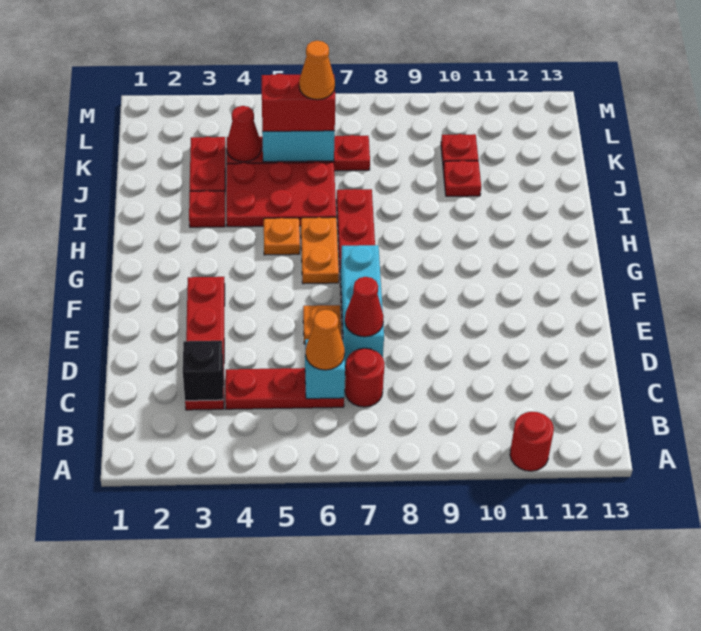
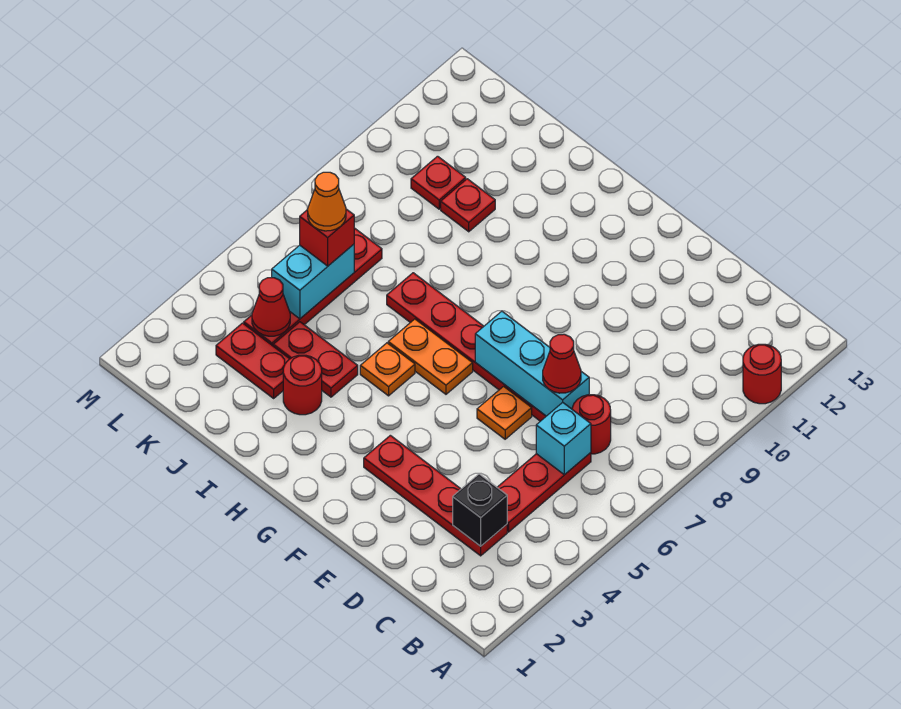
orange 1x1 cone [306,310,345,370] -> none
red 1x1 plate [189,191,225,227] -> red 1x1 round brick [283,355,322,415]
red 2x3 plate [226,162,336,227] -> red 1x2 plate [273,322,358,397]
red 1x2 brick [262,74,335,131] -> red 1x1 brick [300,209,354,266]

